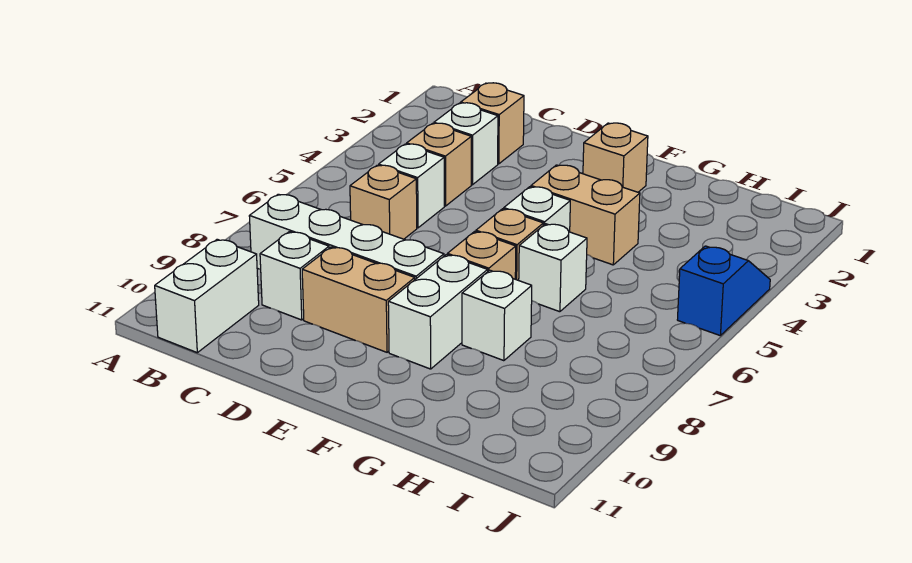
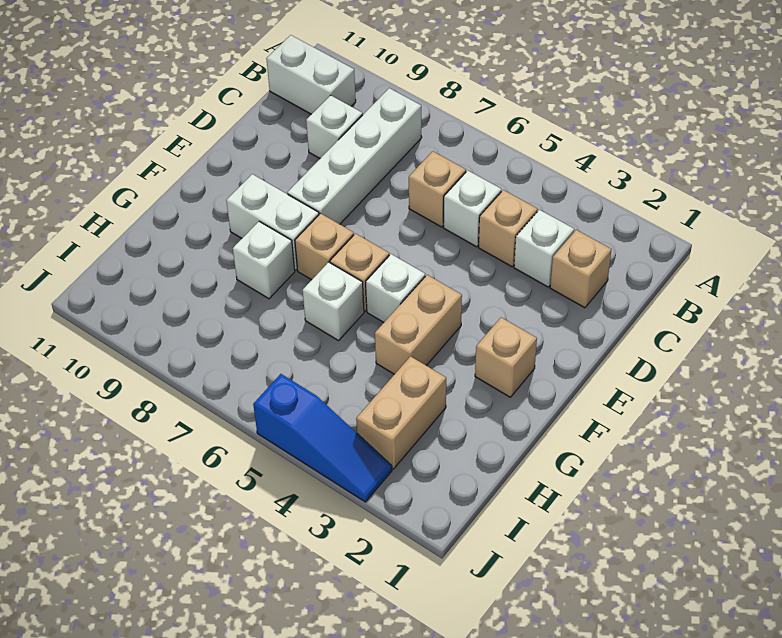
tan 1x2 brick [302,247,415,352] -> tan 1x2 brick moved to [356,356,446,469]
blue 1x2 slope [677,246,770,335] -> blue 1x3 slope [253,374,392,502]

